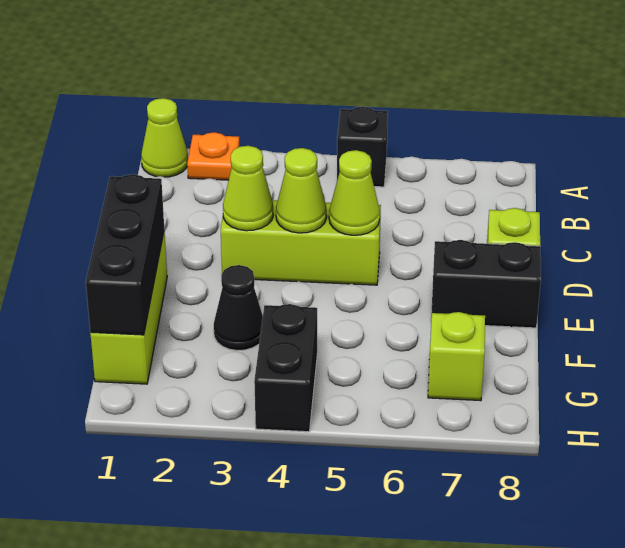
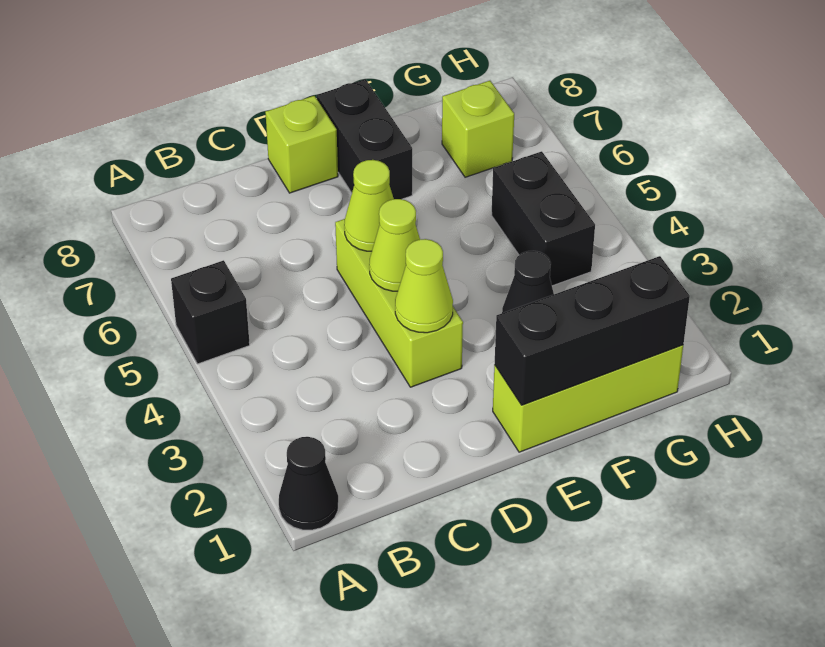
lime 1x1 cone [141,98,188,177] -> black 1x1 cone [279,437,338,530]
orange 1x1 plate [187,132,240,180] -> none
black 1x2 brick [254,304,317,432] -> black 1x2 brick turned to [491,151,595,286]

